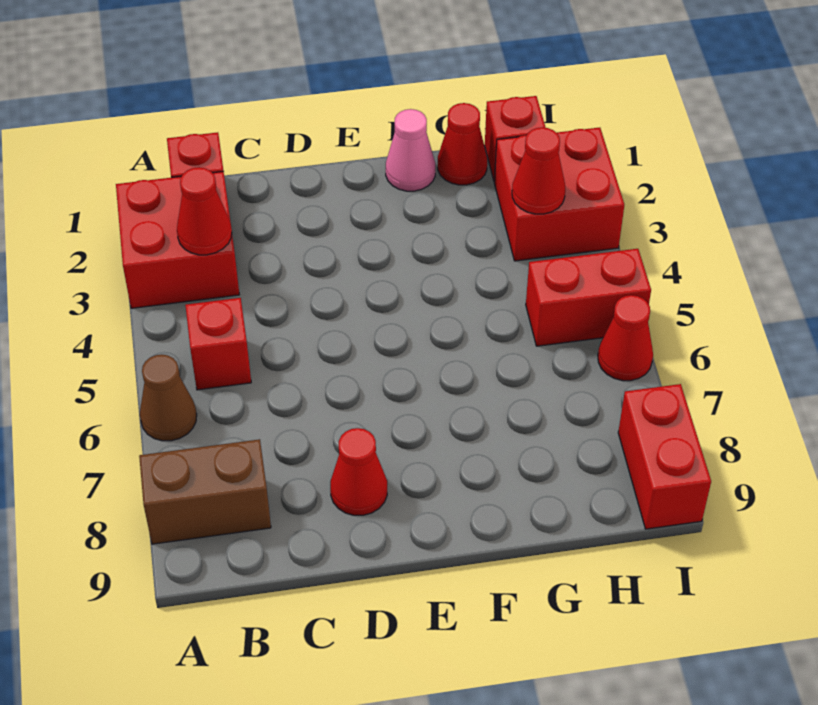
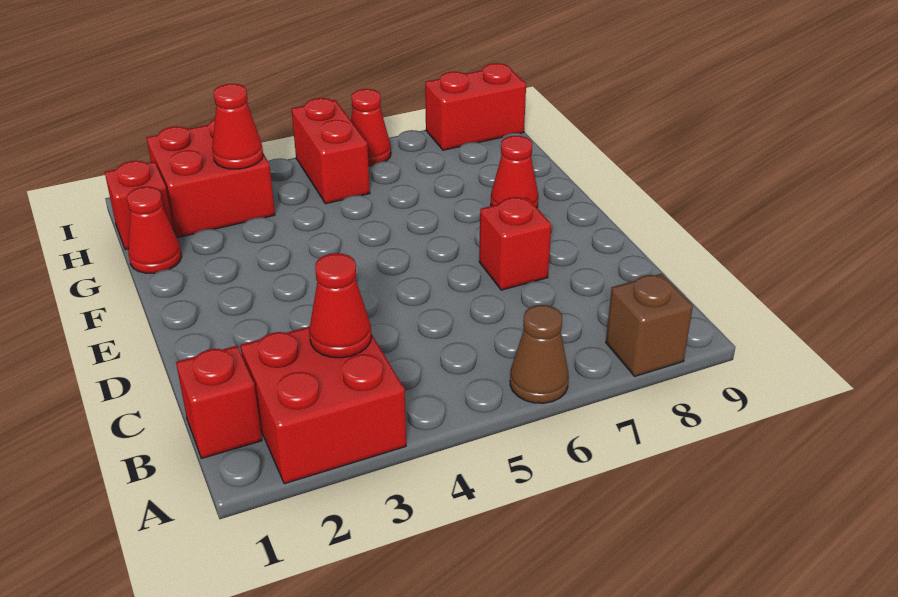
brown 1x2 brick [139,439,271,544] -> brown 1x1 brick [606,274,693,376]
red 1x1 brick [185,298,251,390] -> red 1x1 brick moved to [479,197,551,290]
red 1x1 cone [330,428,387,515] -> red 1x1 cone moved to [491,135,538,207]
pink 1x1 cone [386,109,435,191] -> none

